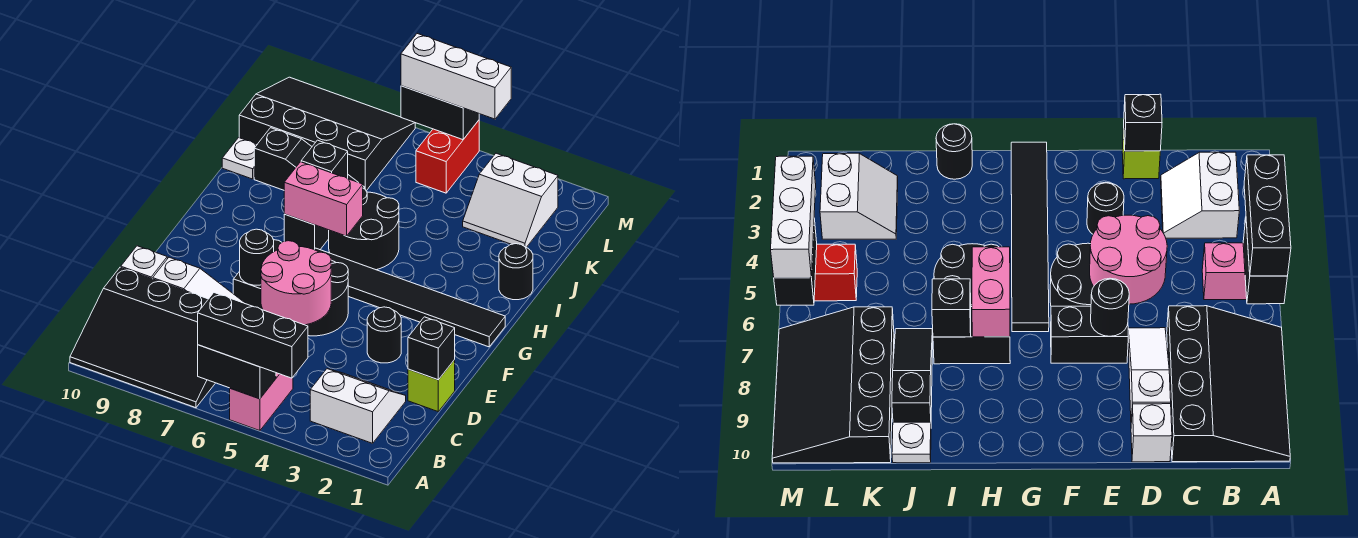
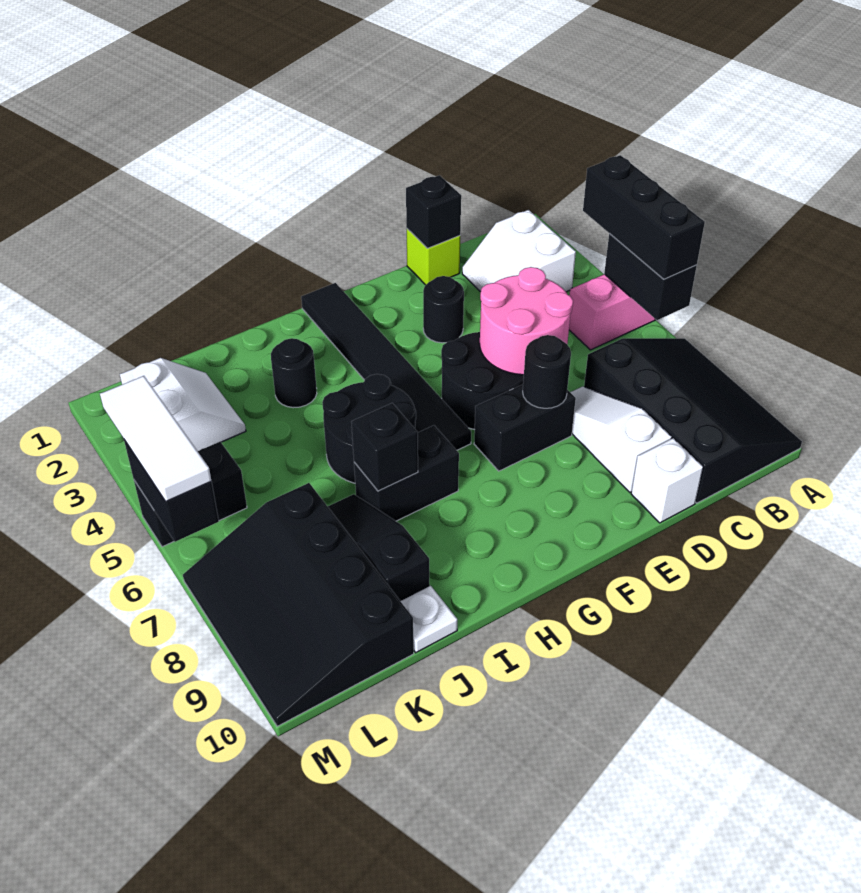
pink 1x2 brick [284,162,363,236] -> none
black 1x1 round brick [499,244,533,300] -> black 1x1 round brick moved to [271,338,317,408]
red 1x2 brick [416,120,479,193] -> black 1x2 brick [134,442,247,547]
white 1x3 brick [401,34,511,119] -> white 1x3 tile [100,376,211,502]

